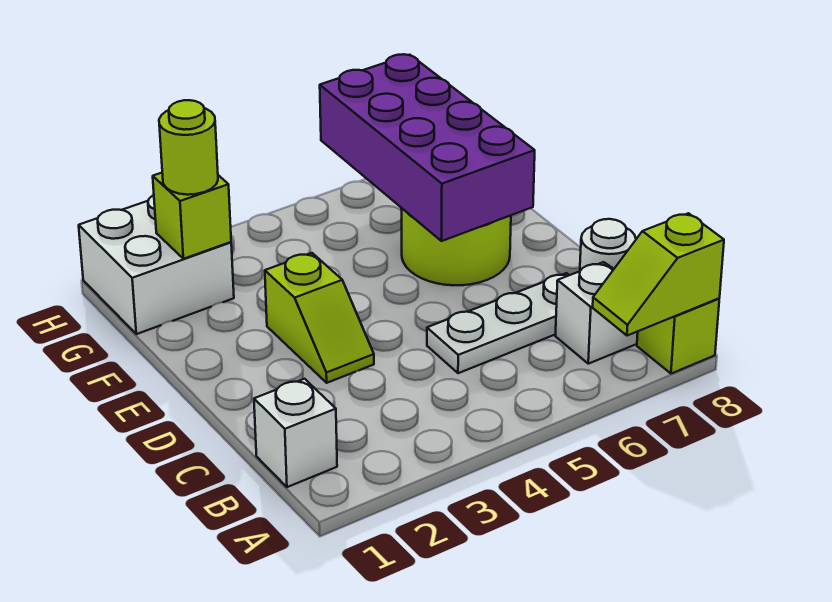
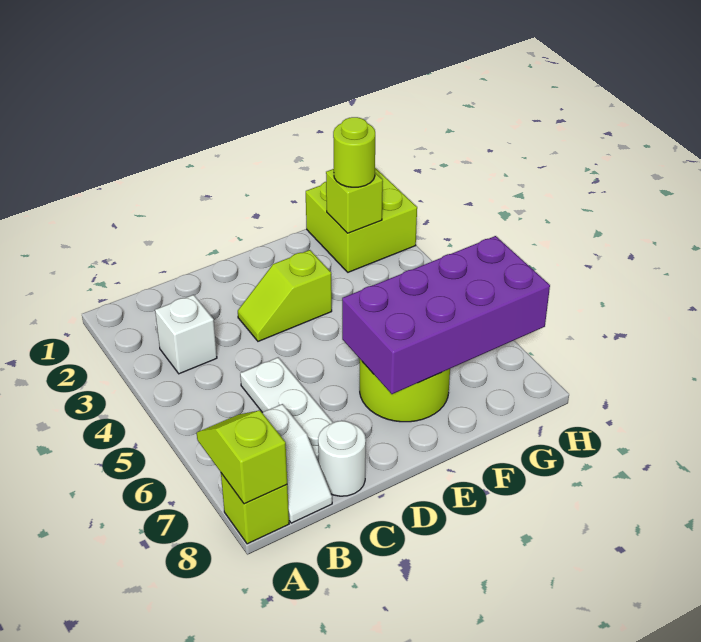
white 1x1 brick [254,379,337,487] -> white 1x1 brick moved to [155,295,217,374]
white 2x2 brick [79,195,234,334] -> lime 2x2 brick [306,168,417,272]

